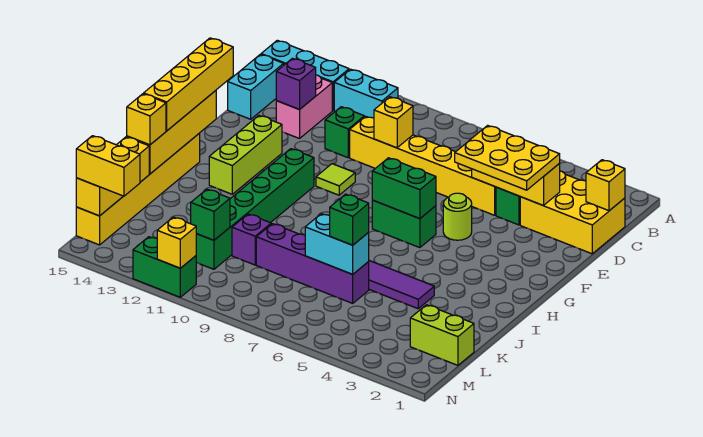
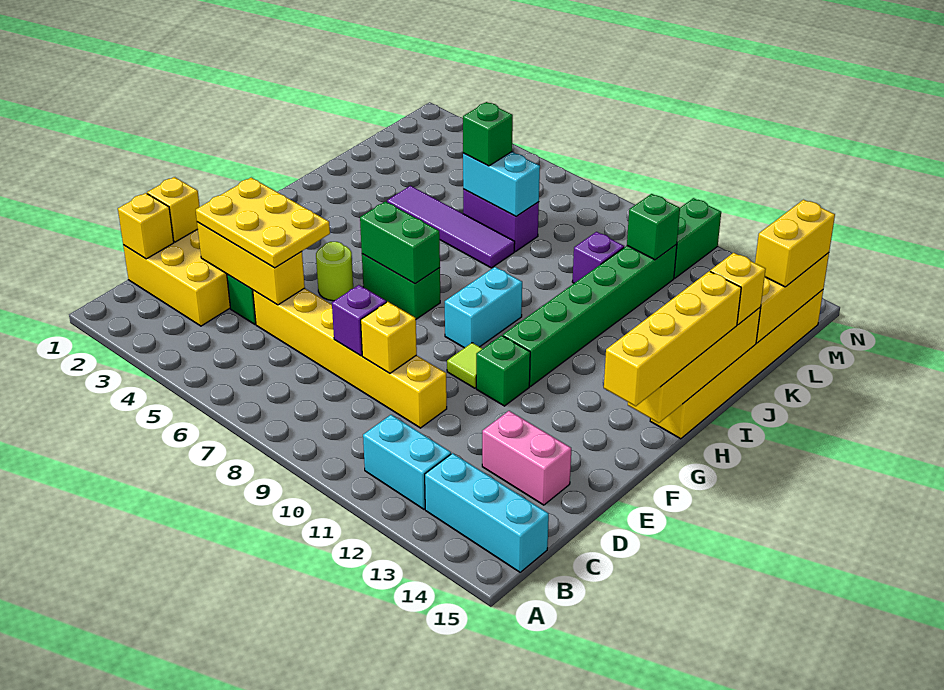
pink 1x2 brick [276,75,332,139] -> pink 1x2 brick turned to [482,411,571,505]
cyan 1x2 brick [228,54,284,119] -> cyan 1x2 brick moved to [445,267,522,348]
green 1x1 brick [325,107,364,158] -> green 1x1 brick moved to [476,335,530,406]
purple 1x1 brick [276,58,316,110] -> purple 1x1 brick moved to [332,285,386,356]
lime 1x3 brick [209,116,282,194] -> none
purple 1x4 brick [256,224,369,303] -> purple 1x2 brick [463,189,539,252]
lime 1x2 brick [410,305,474,365] -> none
yellow 1x2 brick [76,136,140,196] -> yellow 1x2 brick turned to [755,200,835,287]
green 1x2 brick [133,237,196,297] -> green 1x2 brick turned to [674,198,721,278]
yellow 1x1 brick [157,217,196,268] -> yellow 1x1 brick moved to [147,177,200,242]

